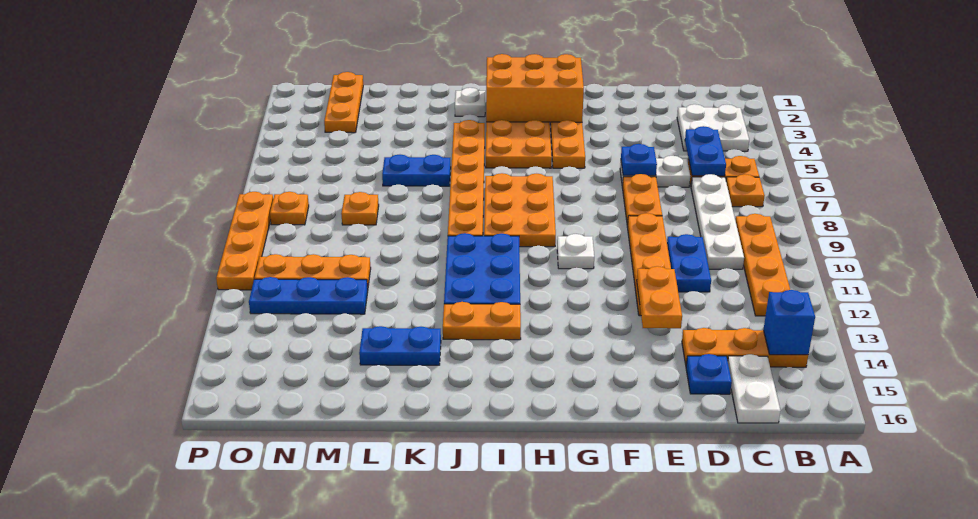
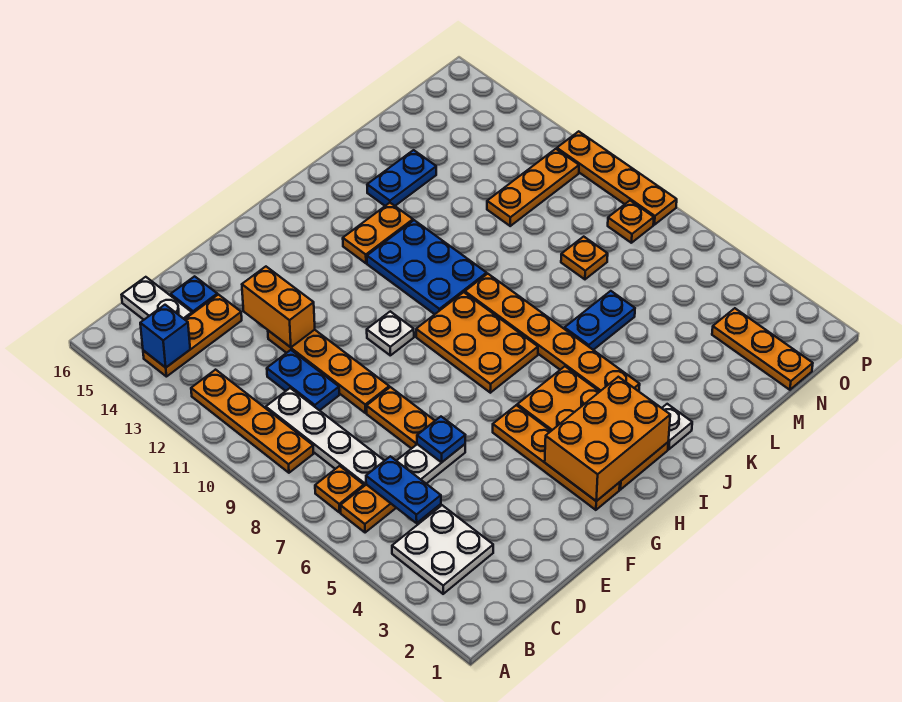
orange 1x2 plate [637,266,682,328] -> orange 1x2 brick [242,267,315,347]
blue 1x3 plate [249,277,368,314] -> none

